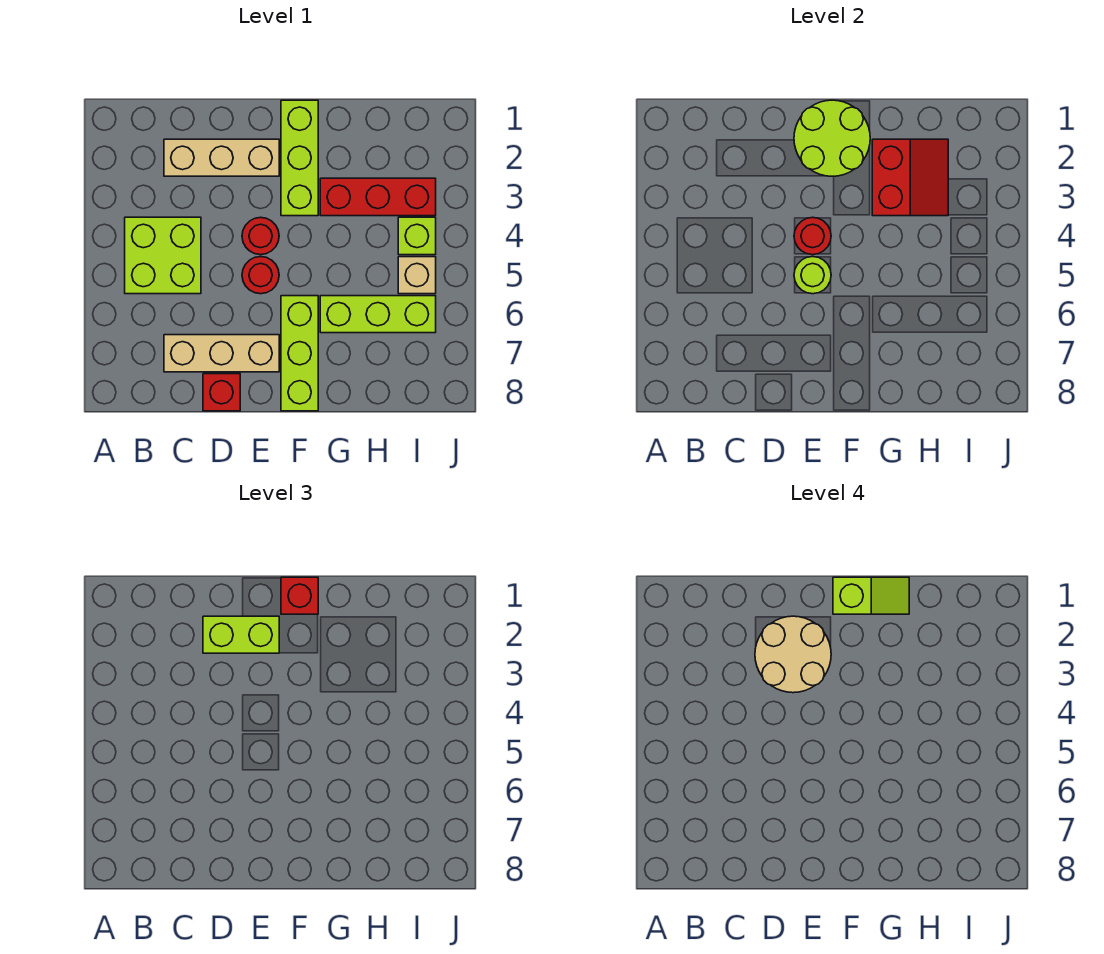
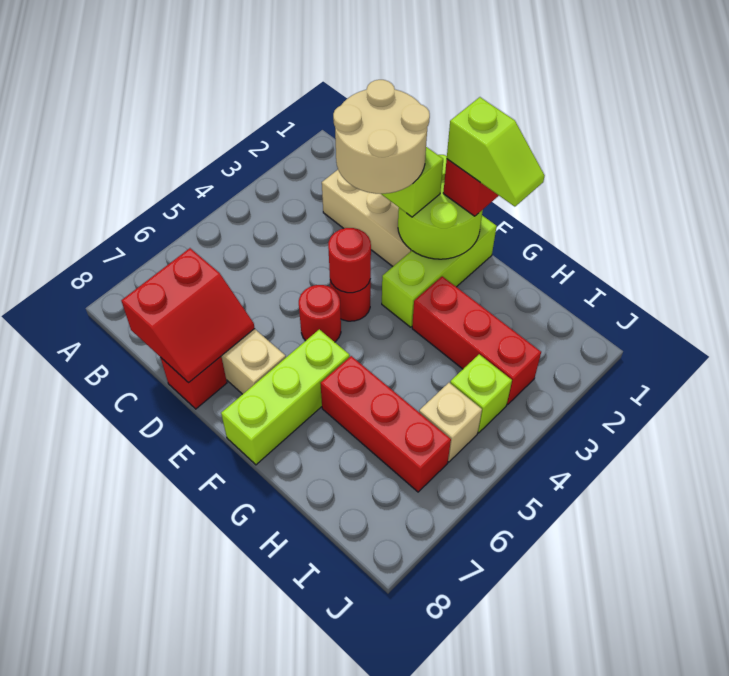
lime 2x2 brick [125,217,201,294] -> none
lime 1x1 round brick [794,257,831,294] -> none
red 2x2 slope [872,139,948,216] -> red 2x2 slope moved to [121,248,255,383]
lime 1x3 brick [320,296,436,333] -> red 1x3 brick [320,356,451,492]

